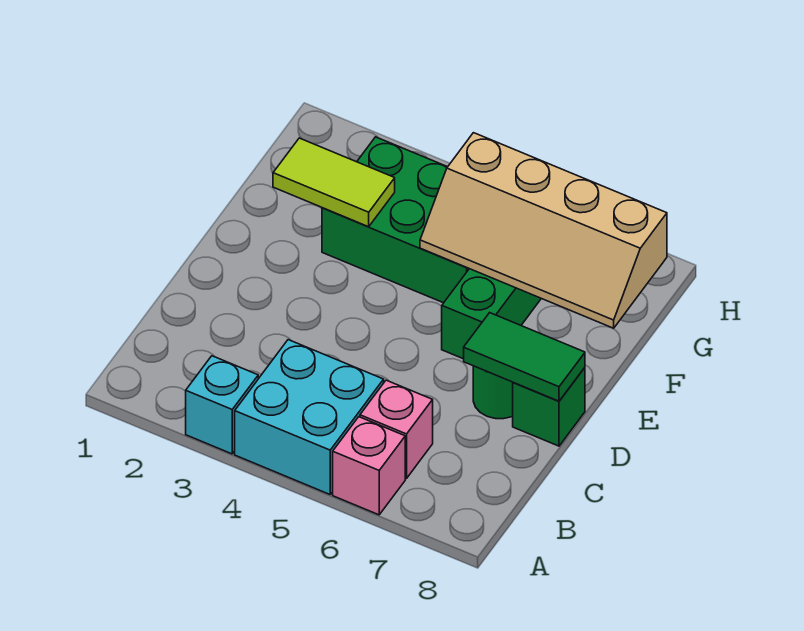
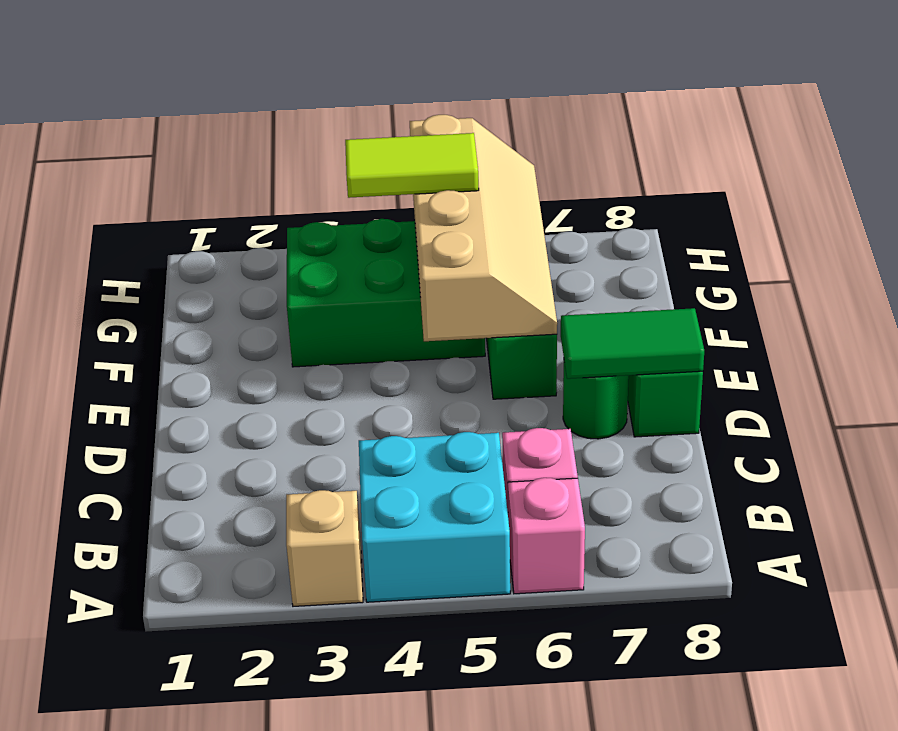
cyan 1x1 brick [186,356,258,454] -> tan 1x1 brick [286,490,363,606]
lime 1x2 tile [273,138,395,227] -> lime 1x2 tile moved to [345,133,479,198]
tan 2x4 slope [420,133,667,328] -> tan 2x4 slope turned to [410,115,557,341]

